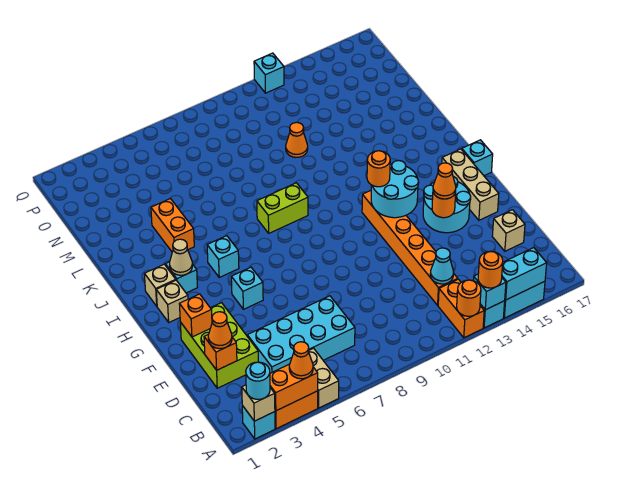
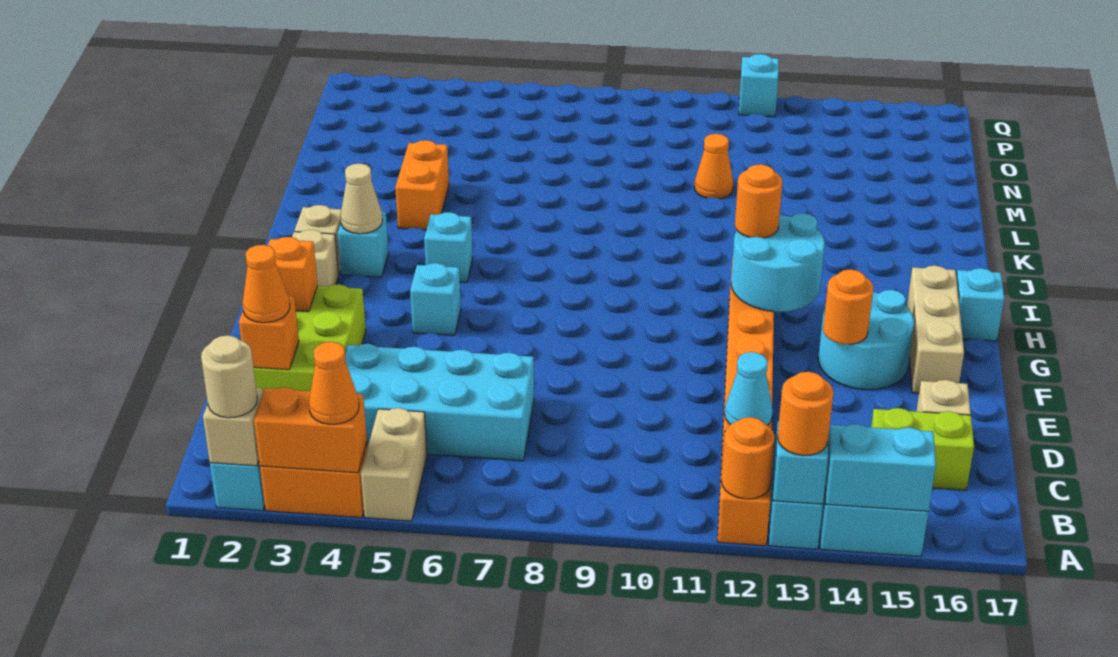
cyan 1x1 round brick [246,362,270,399] -> tan 1x1 round brick [201,335,257,418]
orange 1x1 cone [433,163,456,199] -> none
lime 1x2 brick [257,183,308,233] -> lime 1x2 brick moved to [871,408,974,490]

